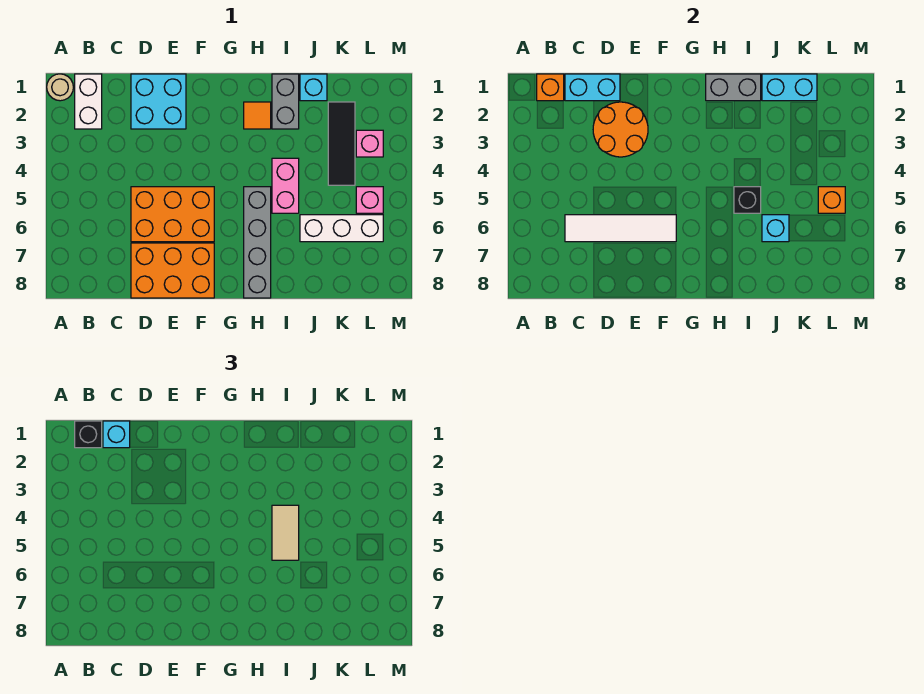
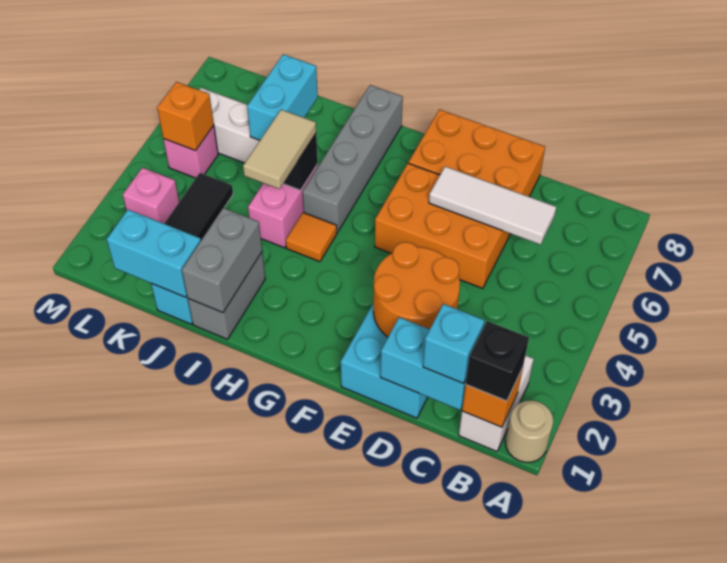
white 1x4 tile [565,215,676,242] -> white 1x3 tile [429,166,556,245]
grey 1x2 brick [706,74,761,101] -> grey 1x2 brick turned to [182,208,262,313]
orange 1x1 tile [244,102,271,129] -> orange 1x1 tile moved to [286,212,337,262]
cyan 1x1 brick [762,215,789,242] -> cyan 1x2 brick [247,54,318,140]

